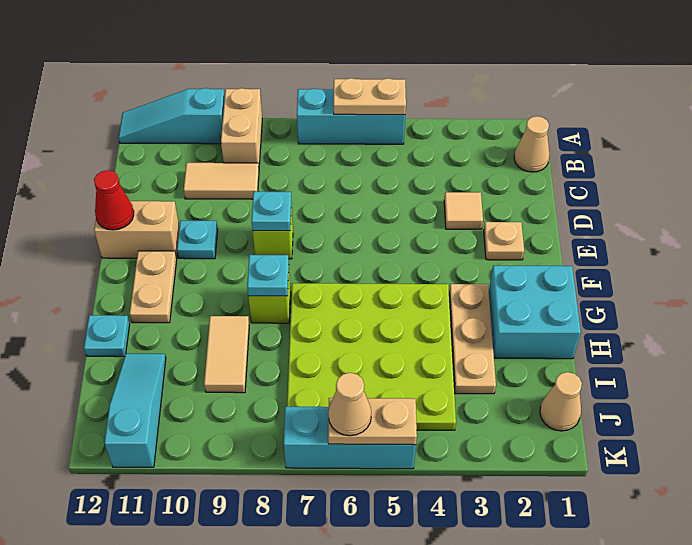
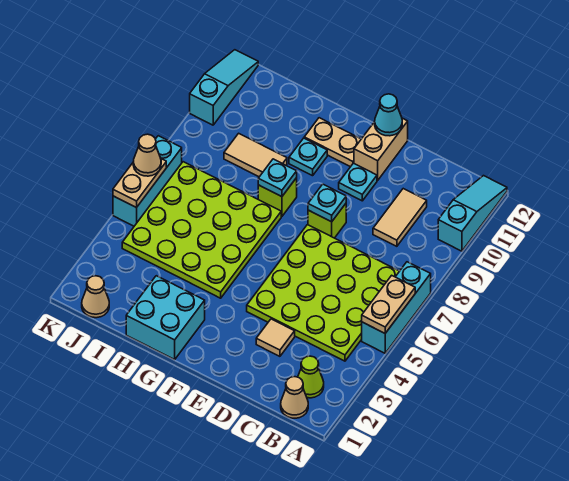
tan 1x2 brick [221,88,262,166] -> none
none -> lime 1x1 cone [298,356,324,398]
none -> lime 4x4 plate [247,225,399,361]
tan 1x1 plate [484,222,524,260] -> none
red 1x1 cone [94,170,134,230] -> cyan 1x1 cone [375,94,402,136]
tan 1x3 plate [449,284,496,394] -> none
cyan 1x1 plate [84,315,130,357] -> cyan 1x1 plate moved to [289,138,327,176]
cyan 1x3 slope [104,353,166,467] -> cyan 1x3 slope turned to [190,50,258,125]

